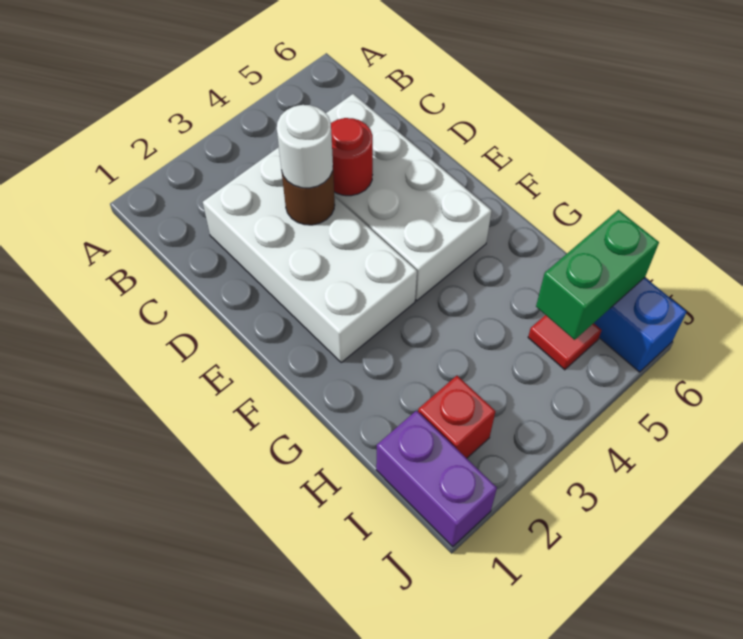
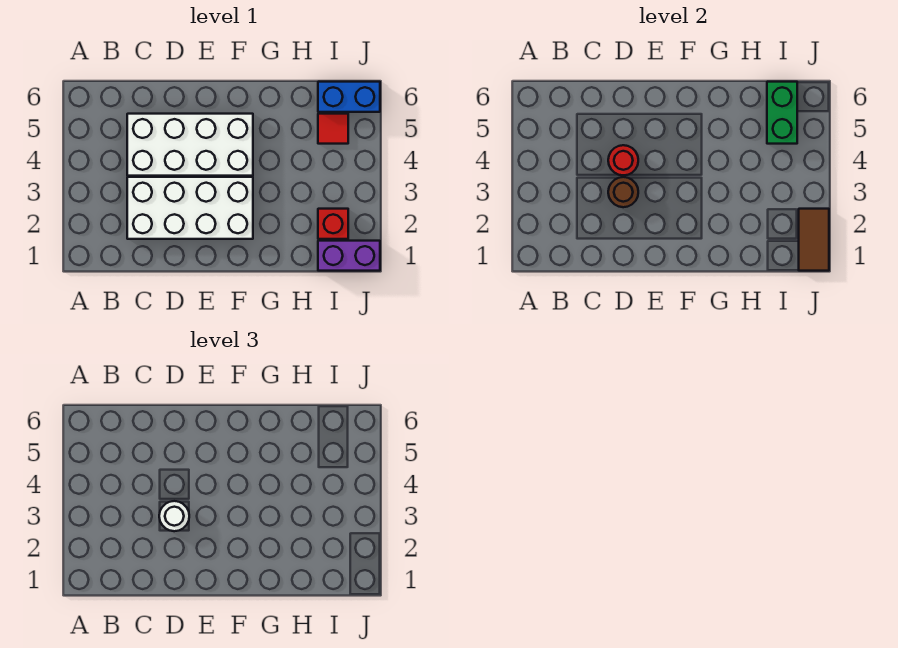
none -> brown 1x2 tile [799,209,829,271]

